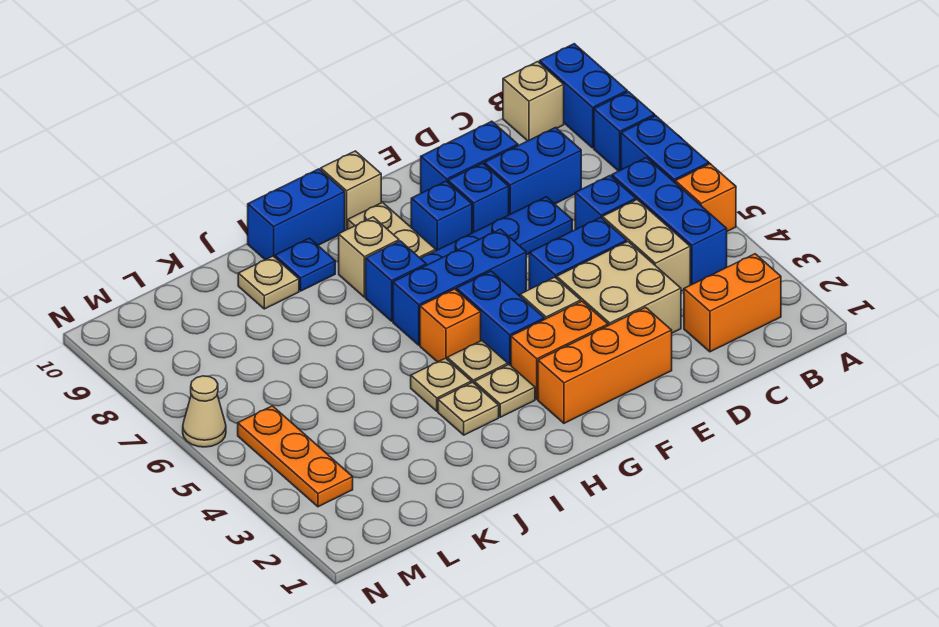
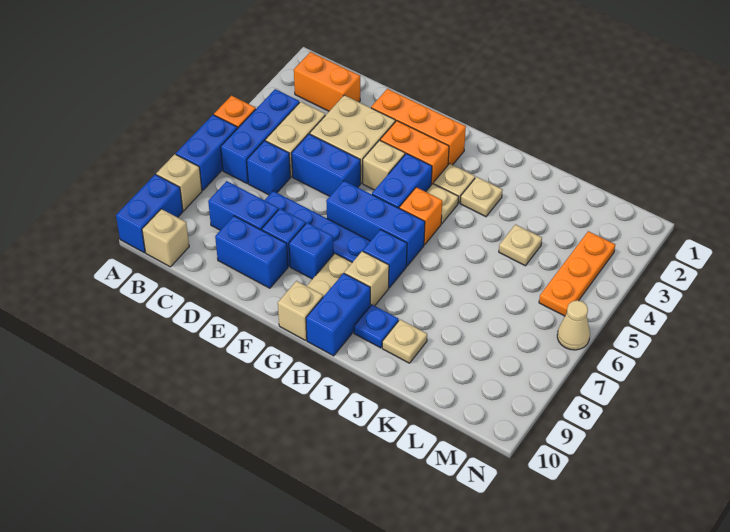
blue 1x1 brick [594,92,654,171] -> tan 1x1 brick [156,154,202,211]
blue 1x2 brick [248,169,345,260] -> blue 1x2 brick turned to [306,273,370,356]
tan 1x1 plate [411,358,471,411] -> tan 1x1 plate moved to [499,225,542,266]

